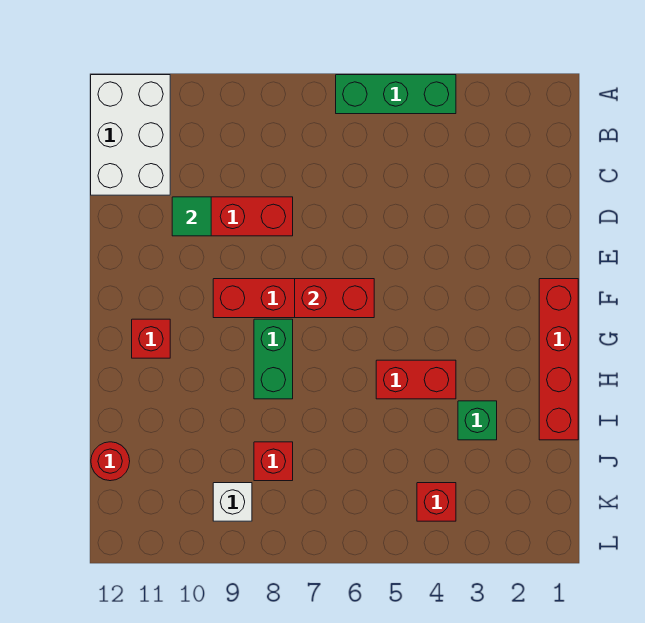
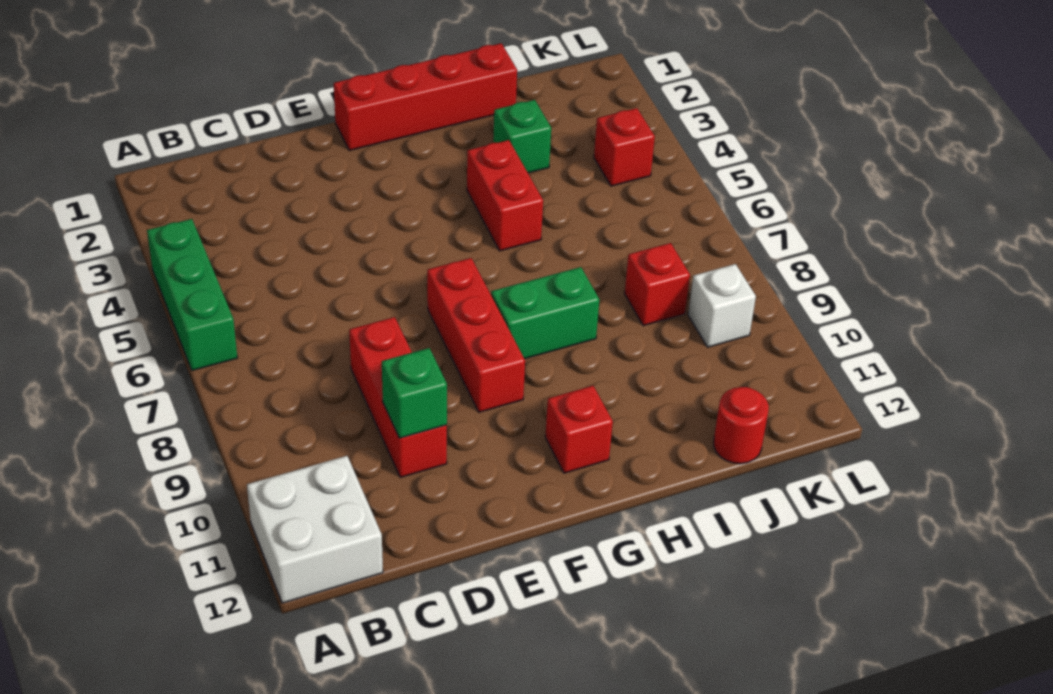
white 2x3 brick [91,75,170,195] -> white 2x2 brick [247,456,383,603]
green 1x1 tile [172,197,211,236] -> green 1x1 brick [382,348,447,438]
red 1x2 brick [295,279,374,318] -> none

